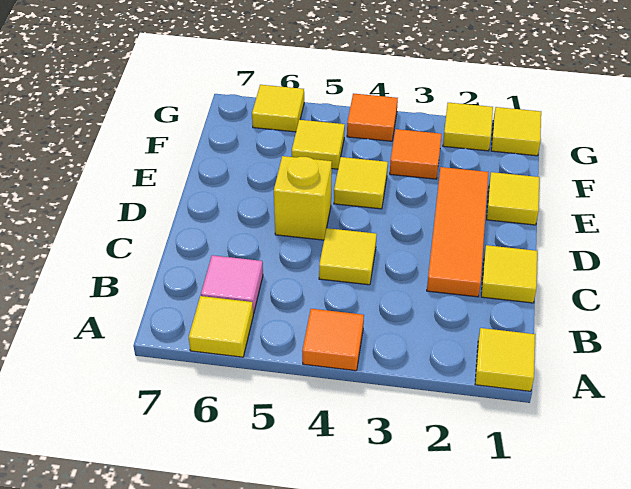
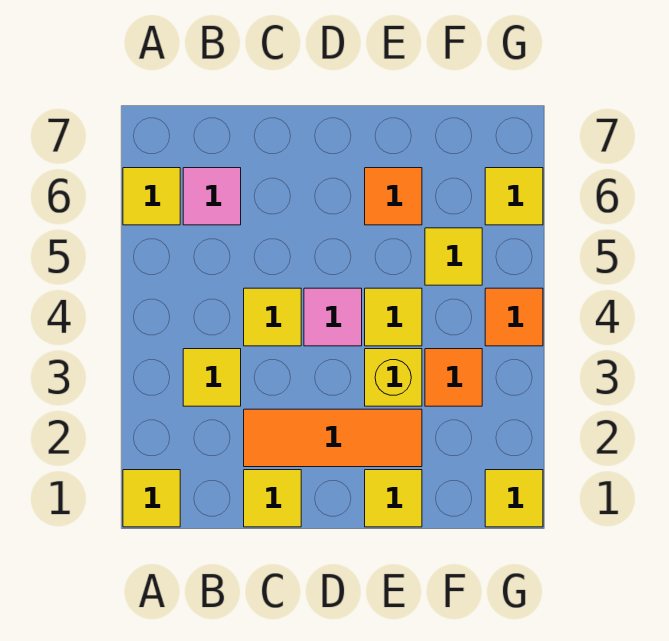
orange 1x1 tile [302,309,364,371] -> orange 1x1 tile moved to [365,168,422,225]
none -> pink 1x1 tile [304,288,362,346]
yellow 1x1 brick [274,156,332,240] -> yellow 1x1 brick moved to [365,349,422,406]
yellow 1x1 tile [443,103,493,151] -> yellow 1x1 tile moved to [183,349,241,406]

